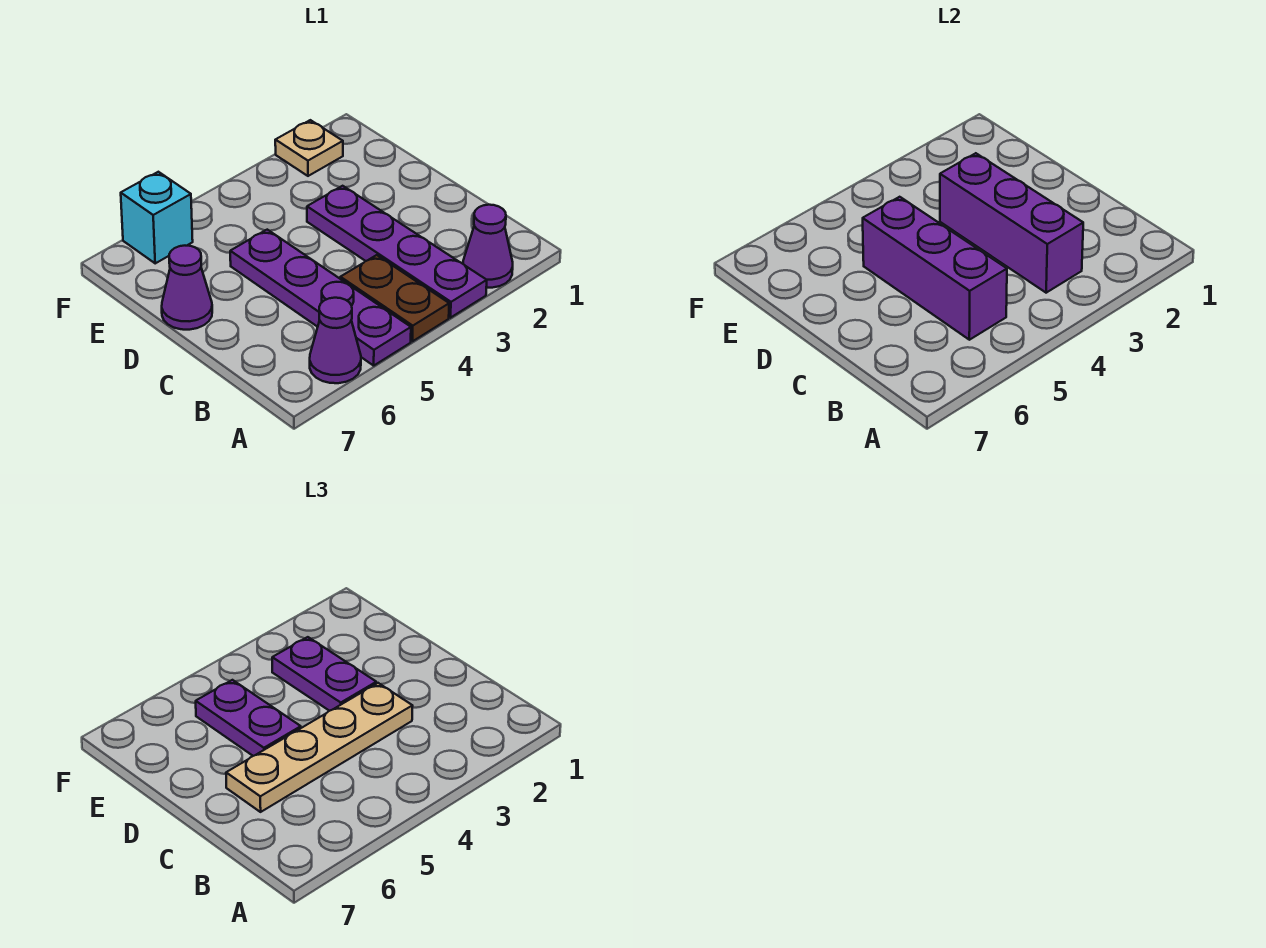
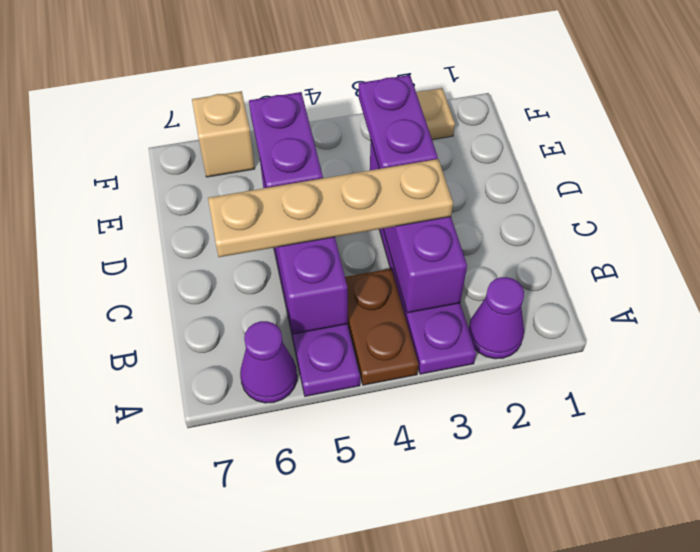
purple 1x1 cone [162,246,212,330] -> none
cyan 1x1 brick [121,172,193,263] -> tan 1x1 brick [192,91,255,177]

